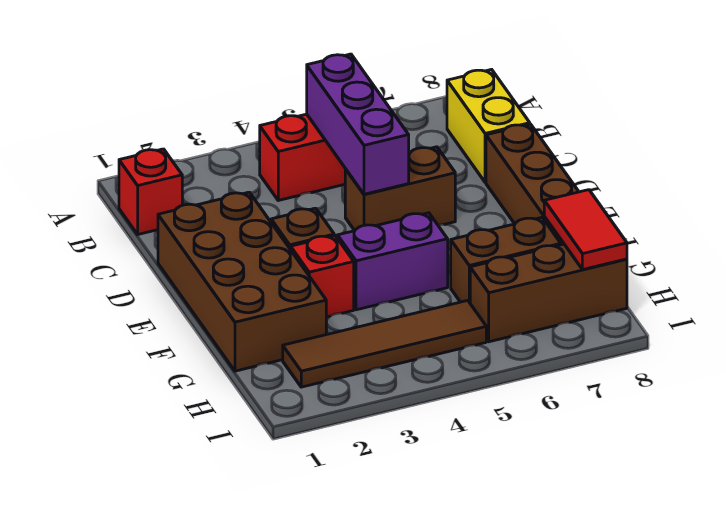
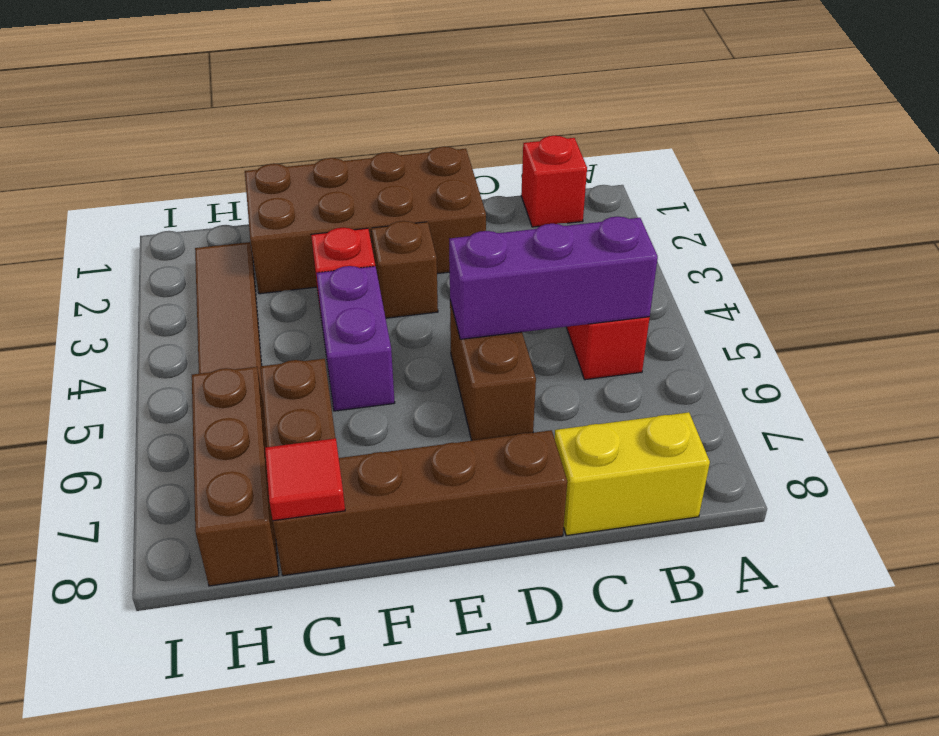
red 1x2 tile [544,190,627,270] -> red 1x1 tile [265,438,345,521]

